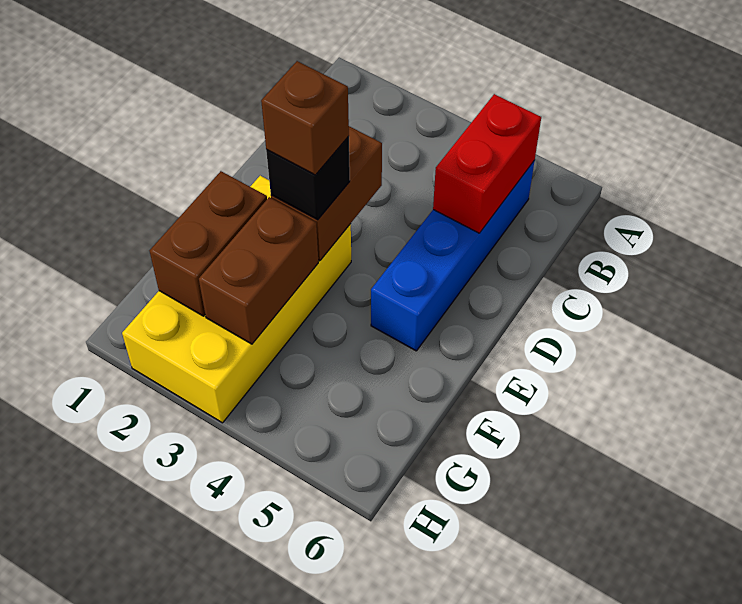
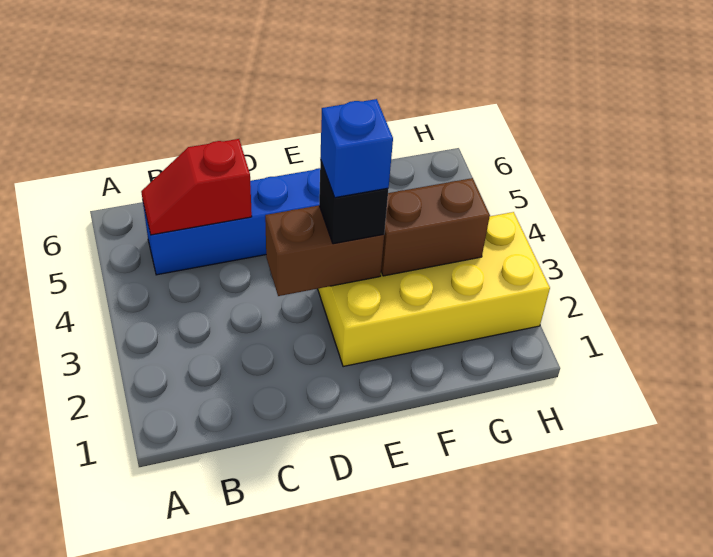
red 1x2 brick [433,94,541,233] -> red 1x2 slope [141,139,252,235]
brown 1x1 brick [261,61,349,175] -> blue 1x1 brick [320,99,393,198]
brown 1x2 brick [150,171,267,316] -> none

